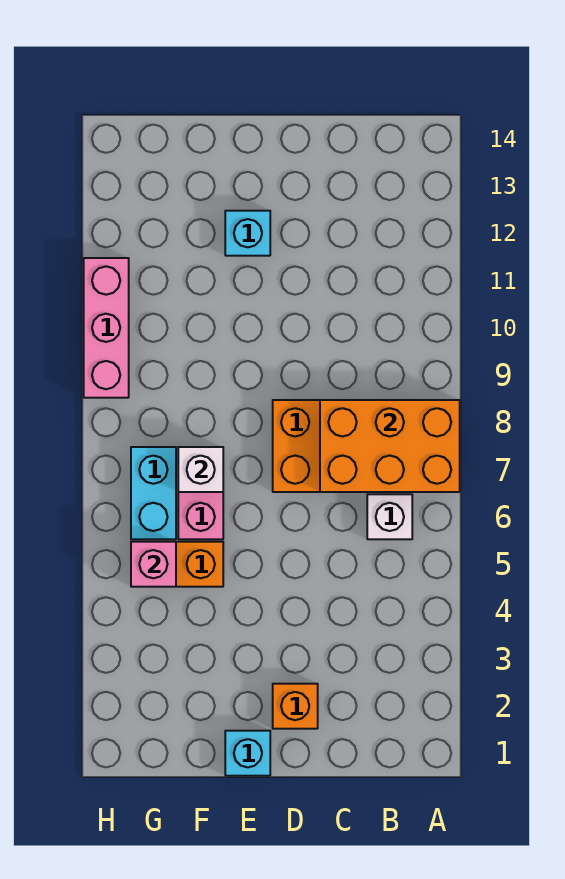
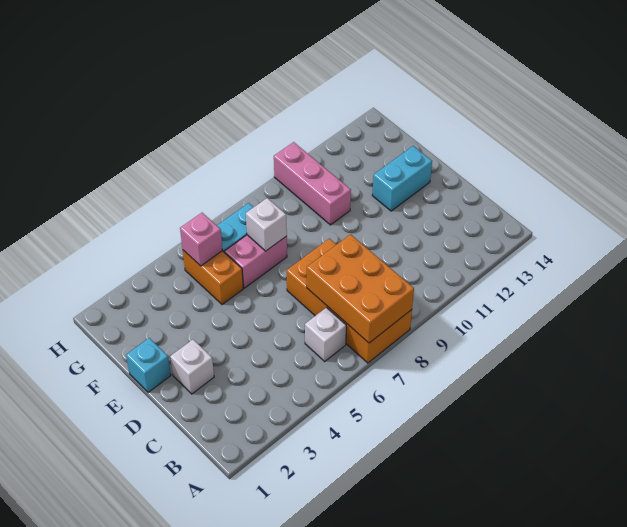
orange 1x1 brick [273,684,318,729] -> white 1x1 brick [170,340,214,394]
cyan 1x1 brick [225,211,270,256] -> cyan 1x2 brick [372,146,432,211]
pink 1x3 brick [84,258,129,398] -> pink 1x3 brick turned to [274,142,351,225]

